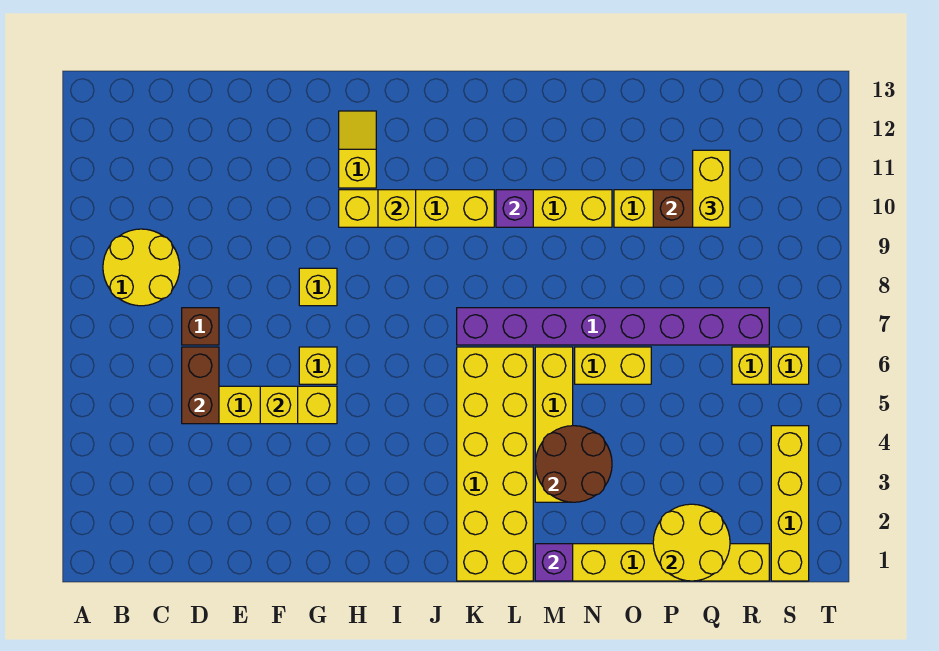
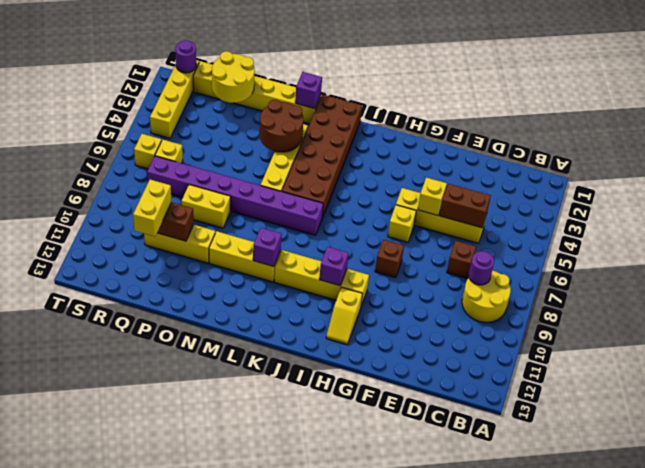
none -> purple 1x1 round brick [468,251,494,285]
brown 1x2 brick [182,347,219,424] -> brown 1x2 brick turned to [440,184,491,228]
yellow 1x1 brick [299,268,337,306] -> brown 1x1 brick [375,240,404,278]
yellow 1x1 brick [378,190,416,227] -> purple 1x1 brick [319,247,349,286]
yellow 2x6 brick [457,347,533,581] -> brown 2x6 brick [282,94,362,218]
yellow 1x2 brick [575,347,651,384] -> yellow 1x2 brick moved to [182,185,231,228]
none -> purple 1x1 round brick [175,40,196,73]

